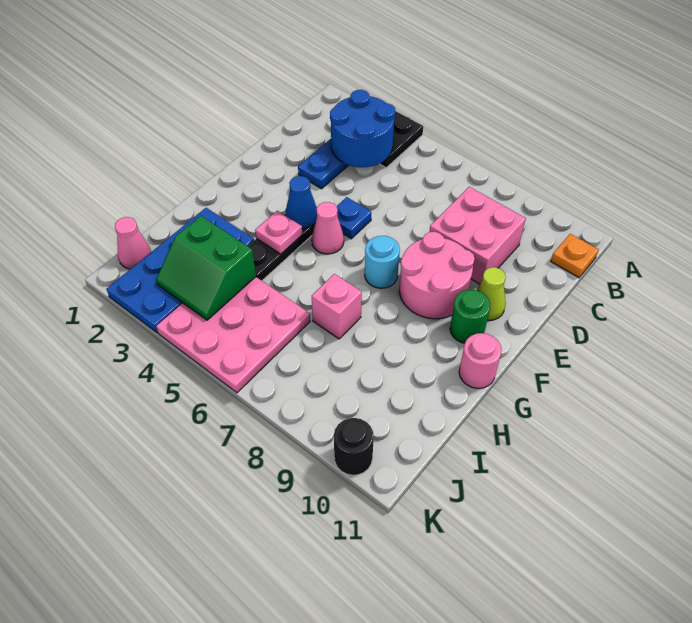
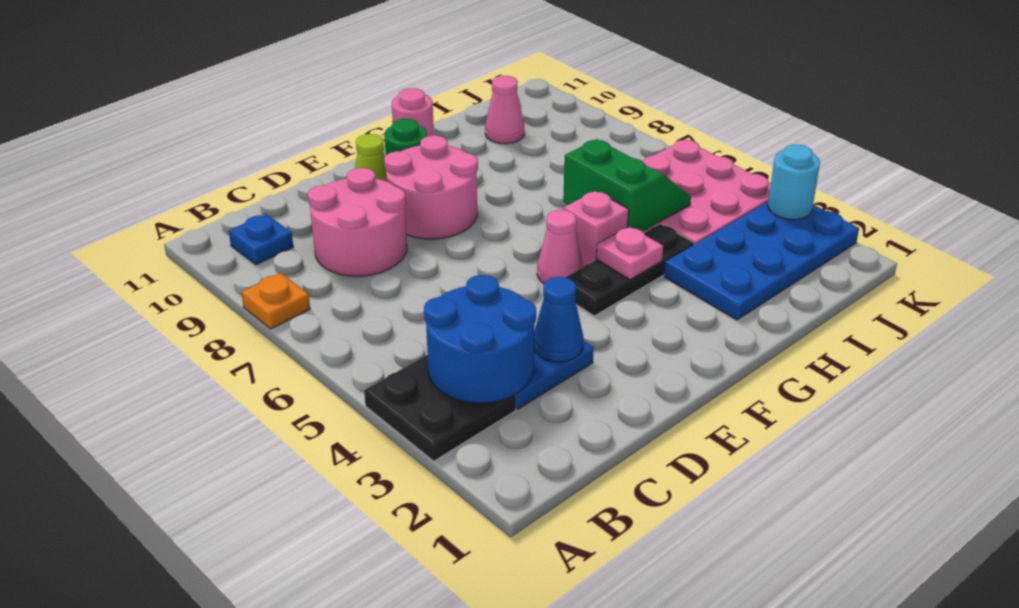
orange 1x1 plate [551,234,599,277] -> orange 1x1 plate moved to [241,273,310,329]
pink 2x2 brick [429,187,526,284] -> pink 2x2 round brick [308,168,407,276]
blue 1x1 plate [337,197,371,239] -> blue 1x1 plate moved to [229,214,293,265]
blue 1x1 cone [285,176,317,229] -> blue 1x1 cone moved to [534,277,583,362]
cyan 1x1 round brick [365,236,400,288] -> cyan 1x1 round brick moved to [768,145,820,220]
pink 1x1 brick [312,274,362,339] -> pink 1x1 brick moved to [563,191,629,266]
green 2x2 slope [156,216,256,320] -> green 2x2 slope moved to [563,139,691,232]
pink 1x1 cone [115,217,151,269] -> pink 1x1 cone moved to [485,76,525,144]
black 1x1 round brick [334,418,374,475] -> none

